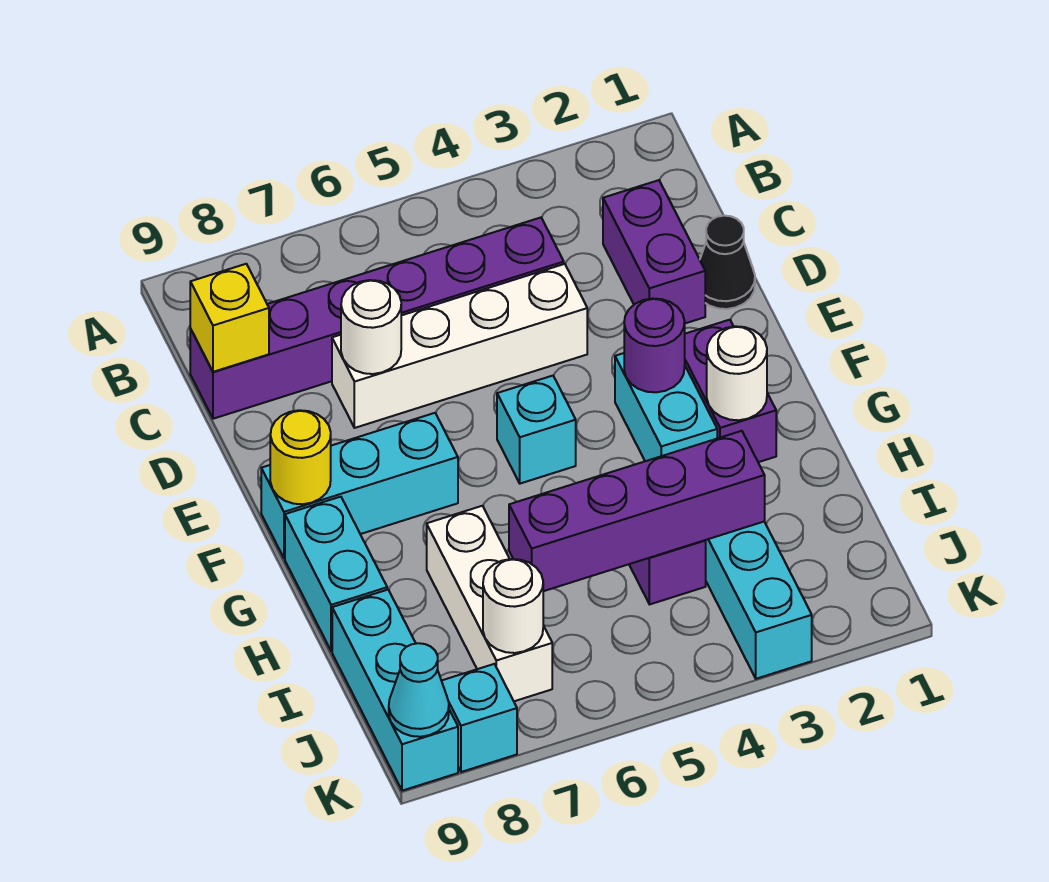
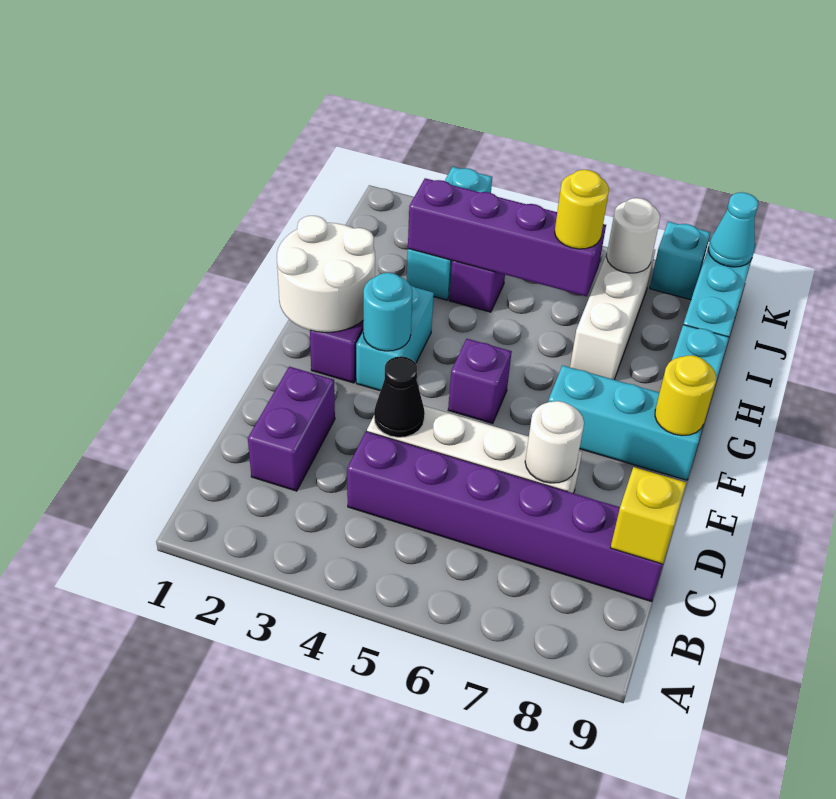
black 1x1 cone [700,216,755,309] -> black 1x1 cone moved to [374,356,425,437]
purple 1x1 round brick [624,299,685,392] -> cyan 1x1 round brick [363,273,412,351]
cyan 1x1 brick [497,376,576,484] -> purple 1x1 brick [448,339,512,424]
white 1x1 round brick [707,326,767,420] -> white 2x2 round brick [277,216,375,332]
none -> yellow 1x1 round brick [555,170,609,249]

